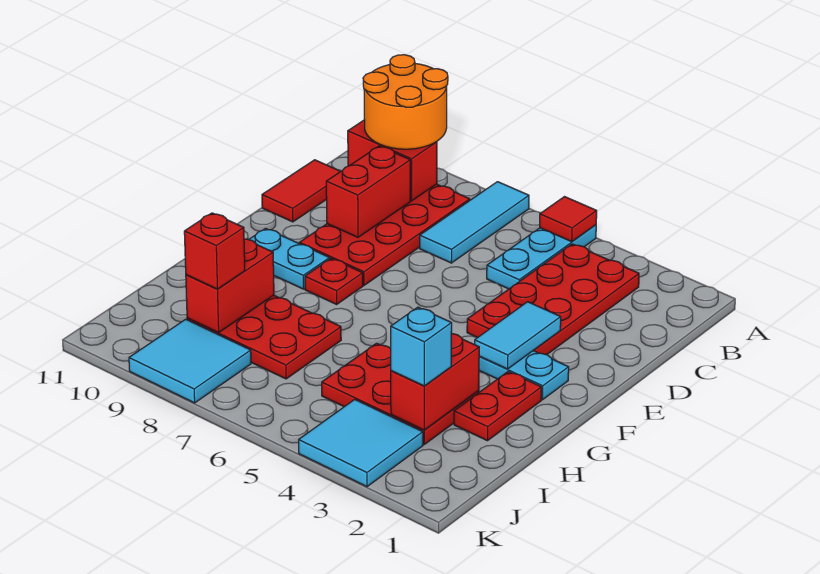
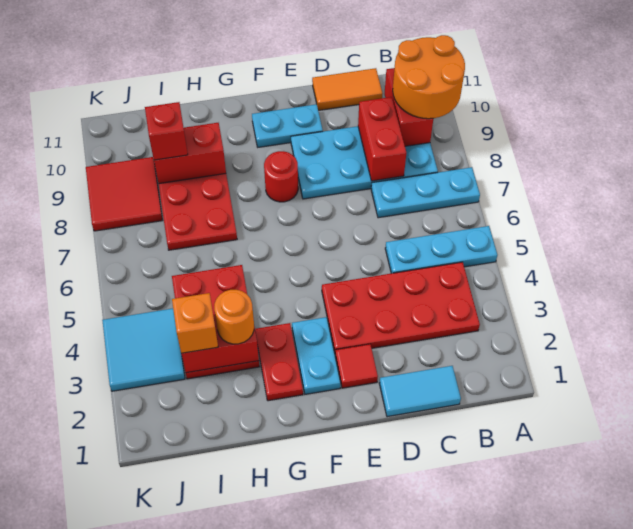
red 1x1 tile [540,197,597,242] -> red 1x1 tile moved to [335,344,378,388]
cyan 1x3 tile [420,182,529,263] -> cyan 1x3 plate [371,167,480,218]
red 2x4 plate [300,184,470,285] -> cyan 2x4 plate [291,126,438,199]
red 1x2 brick [326,146,410,237] -> red 1x2 brick turned to [358,97,406,181]
red 1x2 tile [262,160,341,222] -> orange 1x2 tile [312,68,383,110]
cyan 1x2 tile [475,302,561,369] -> cyan 1x2 tile moved to [379,366,461,417]
red 1x1 plate [305,258,363,304] -> red 1x1 round brick [264,151,298,202]
cyan 1x2 plate [249,228,330,289] -> cyan 1x2 plate turned to [252,104,323,147]
red 1x2 plate [454,372,542,441] -> red 1x2 plate turned to [255,323,303,401]
none -> orange 1x1 round brick [214,290,254,344]
cyan 1x1 brick [391,307,452,386] -> orange 1x1 brick [172,293,218,353]
cyan 2x2 tile [129,319,251,403] -> red 2x2 tile [86,157,162,231]

